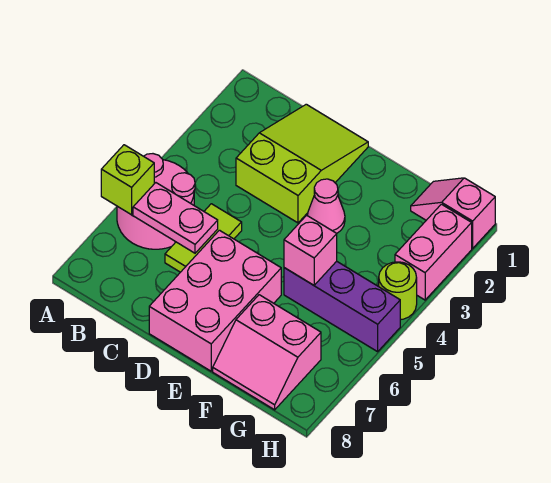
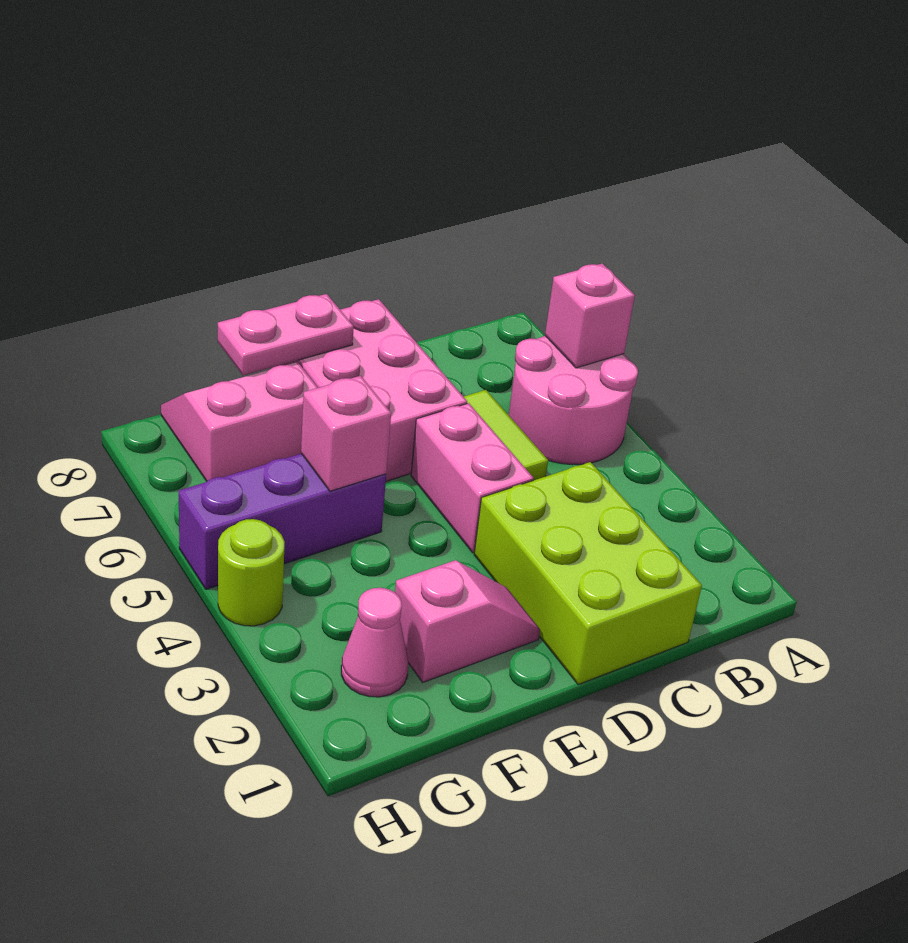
lime 1x1 brick [101,145,154,215] -> pink 1x1 brick [545,263,635,368]
pink 1x2 plate [133,183,218,253] -> pink 1x2 plate moved to [218,294,354,375]
lime 2x3 slope [236,104,368,223] -> lime 2x3 brick [474,462,702,685]
pink 1x1 cone [307,179,345,233] -> pink 1x1 cone moved to [341,588,408,697]
pink 1x2 slope [411,178,495,248] -> pink 1x2 slope moved to [395,560,540,682]
pink 1x2 brick [395,204,472,300] -> pink 1x2 brick moved to [411,403,534,553]

